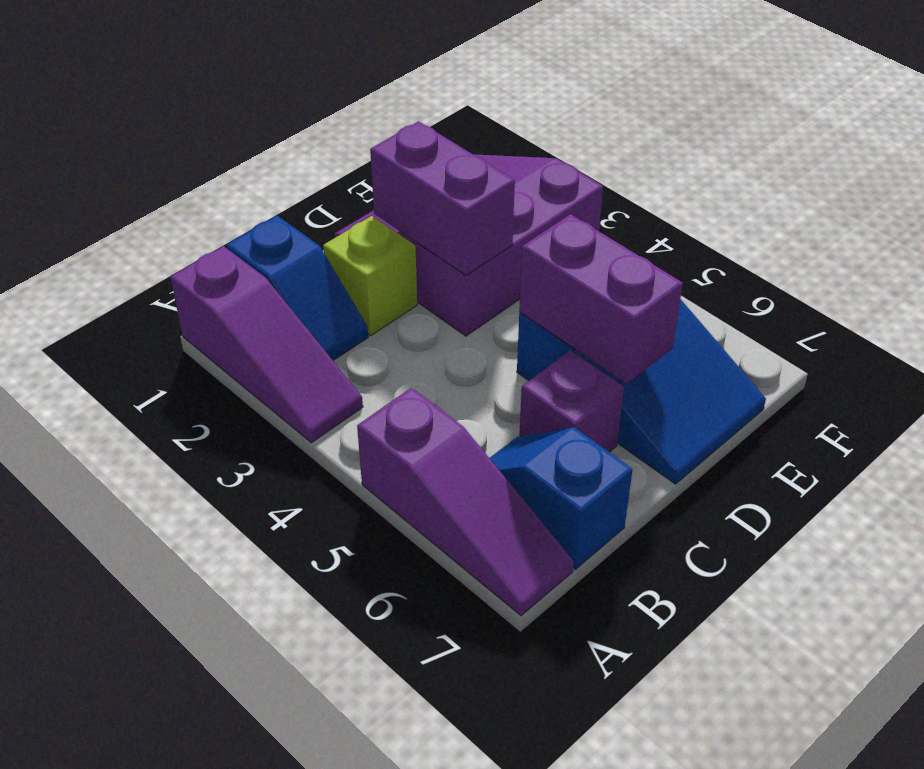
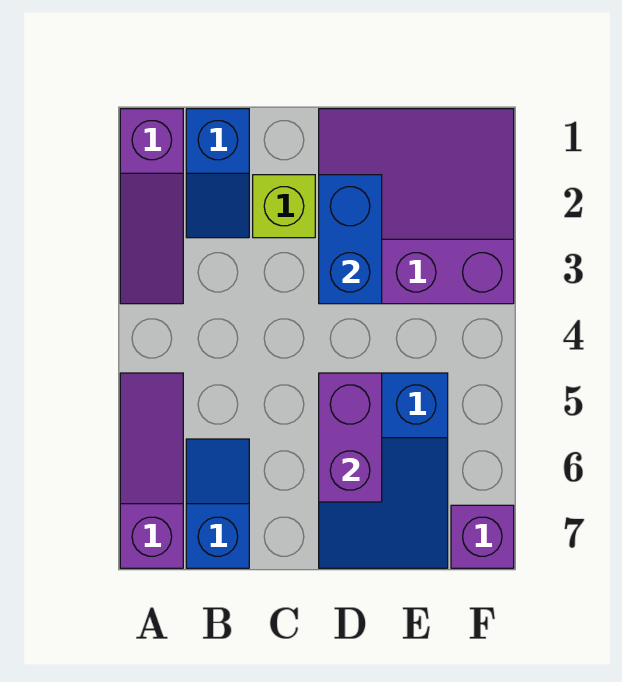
purple 1x3 slope [357,388,574,616] -> purple 1x3 slope turned to [120,373,183,568]
purple 1x1 brick [519,350,624,452] -> purple 1x1 brick moved to [451,505,514,568]
purple 1x2 brick [370,121,515,276] -> blue 1x2 brick [319,175,382,304]

